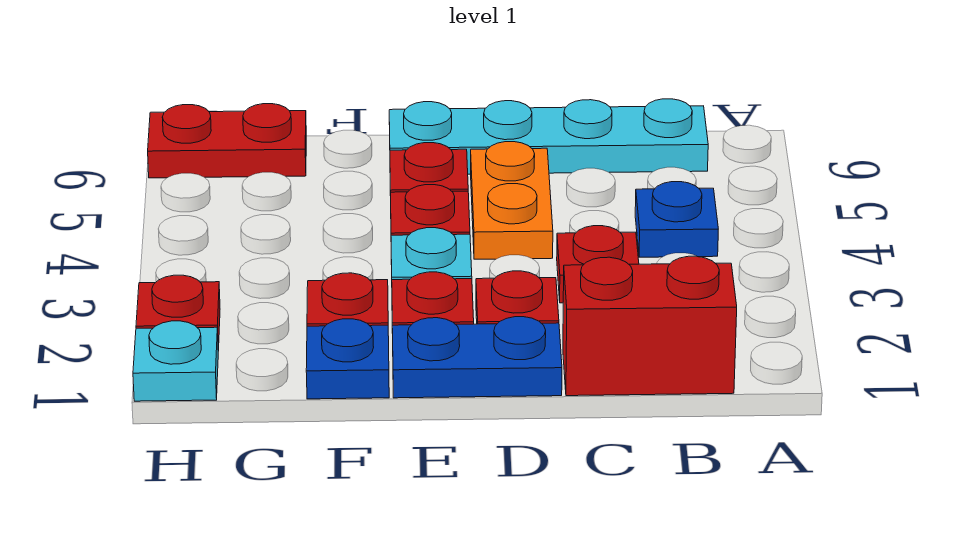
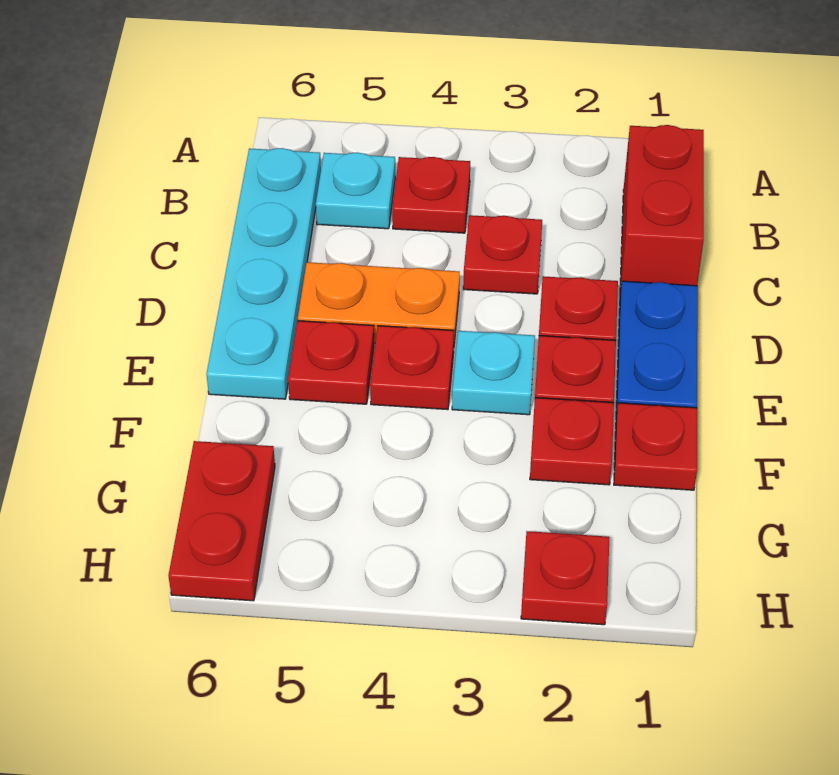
blue 1x1 plate [635,182,718,257] -> red 1x1 plate [392,157,470,233]
blue 1x1 plate [306,319,389,399] -> red 1x1 plate [614,403,697,490]
cyan 1x1 plate [133,321,218,401] -> cyan 1x1 plate moved to [316,152,395,229]

